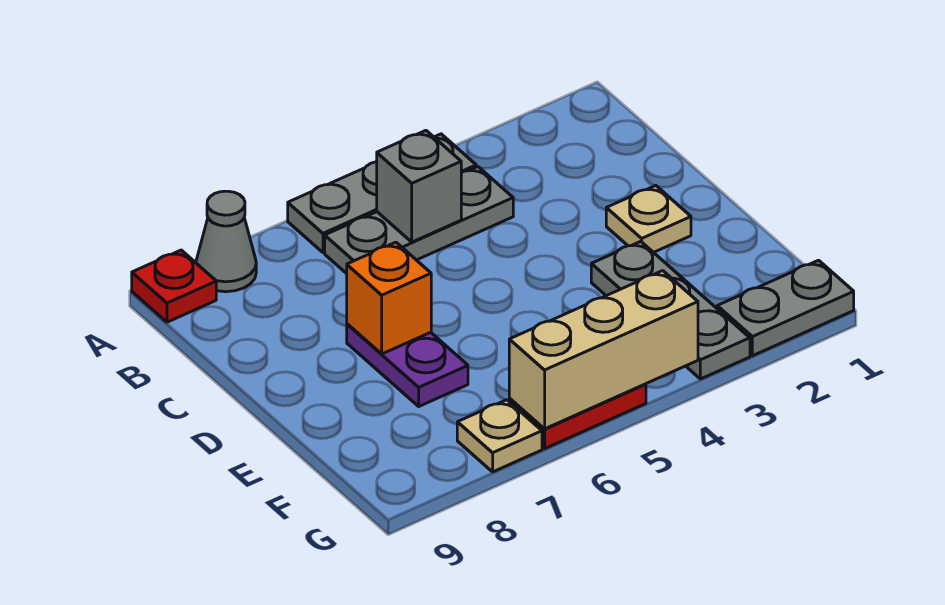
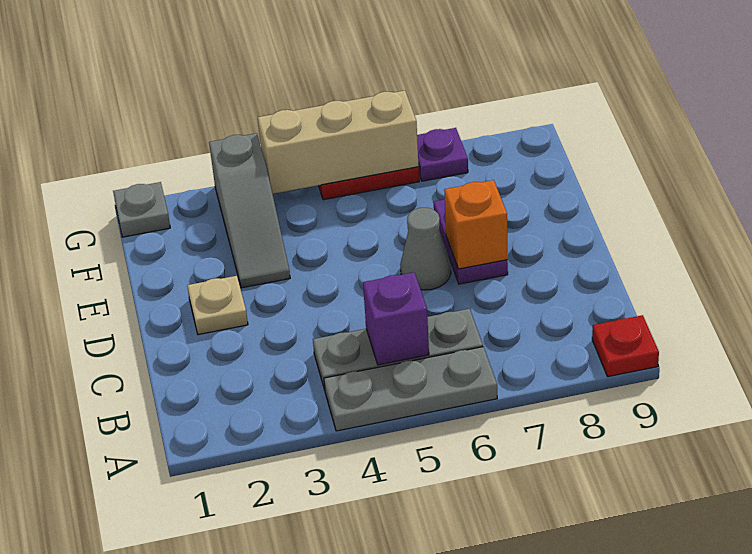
grey 1x1 cone [196,191,256,292] -> grey 1x1 cone moved to [400,208,451,290]
grey 1x1 brick [377,130,461,242] -> purple 1x1 brick [363,272,429,365]
grey 1x3 plate [591,241,750,379] -> grey 1x3 slope [209,133,290,288]
grey 1x2 plate [717,260,854,356] -> grey 1x1 plate [113,182,170,237]
tan 1x1 plate [457,400,542,472] -> purple 1x1 plate [417,128,468,181]

